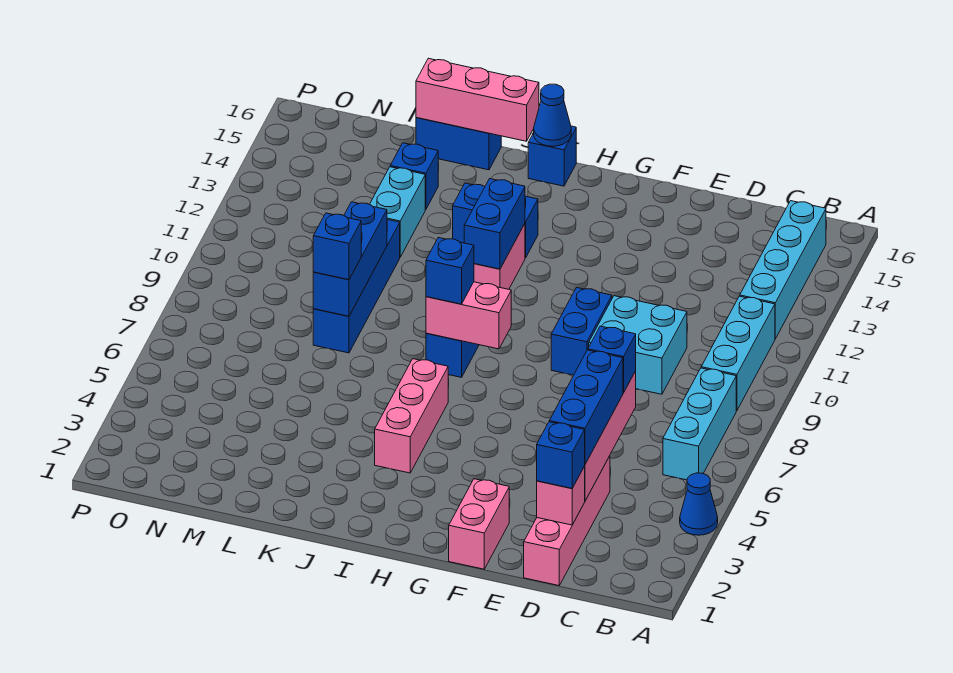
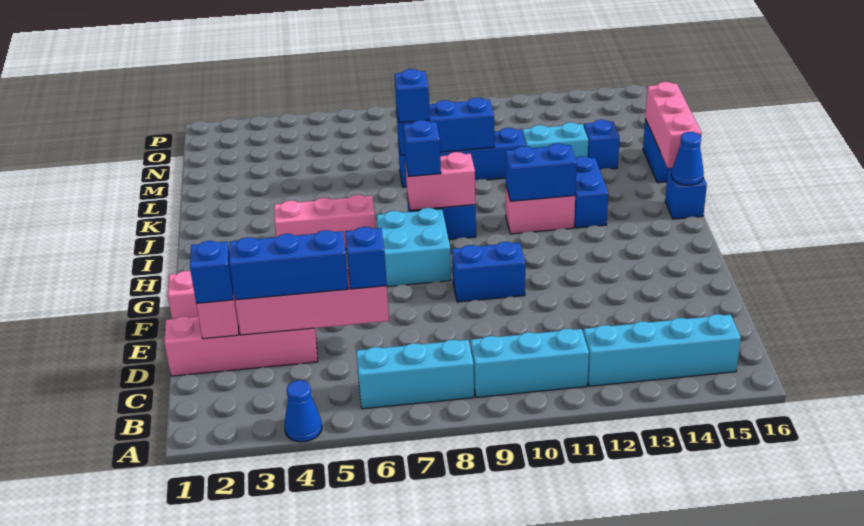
cyan 2x2 brick [589,296,687,394] -> cyan 2x2 brick moved to [377,208,451,287]
pink 1x2 brick [426,282,511,349] -> pink 1x2 brick turned to [405,152,476,210]

